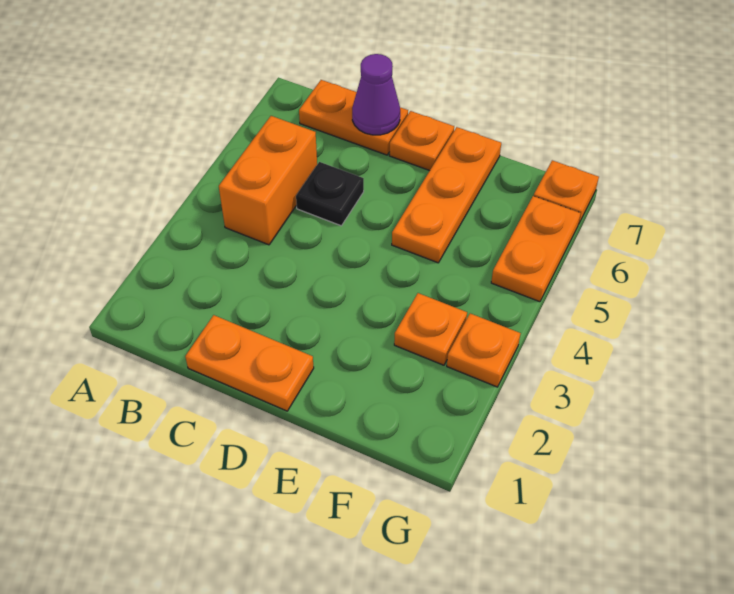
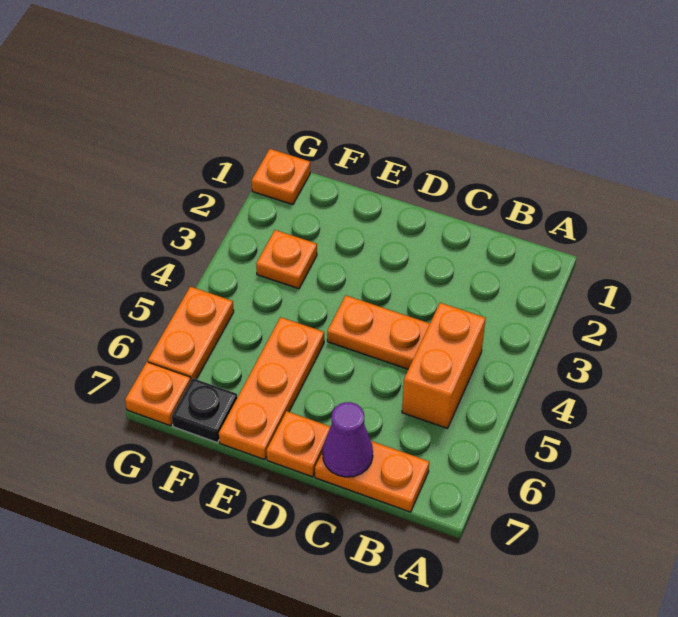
orange 1x2 plate [185,315,314,411] -> orange 1x2 plate moved to [327,295,430,369]
black 1x1 plate [296,162,364,226] -> black 1x1 plate moved to [172,378,237,442]
orange 1x1 plate [447,313,521,387] -> orange 1x1 plate moved to [252,149,310,205]

